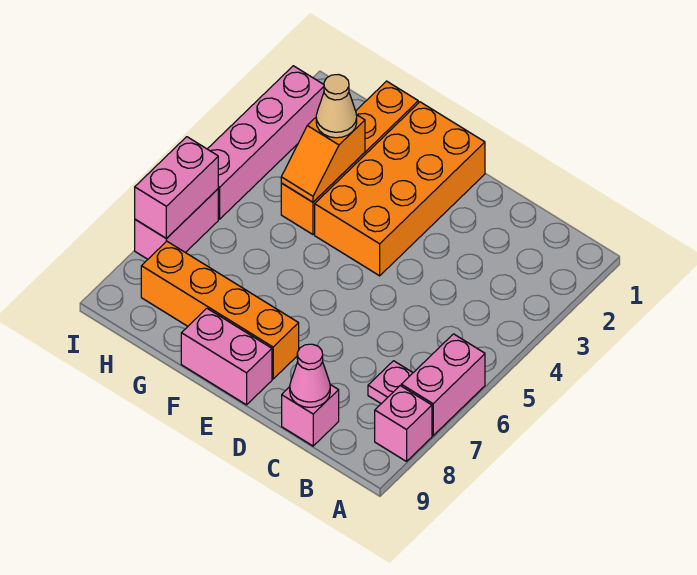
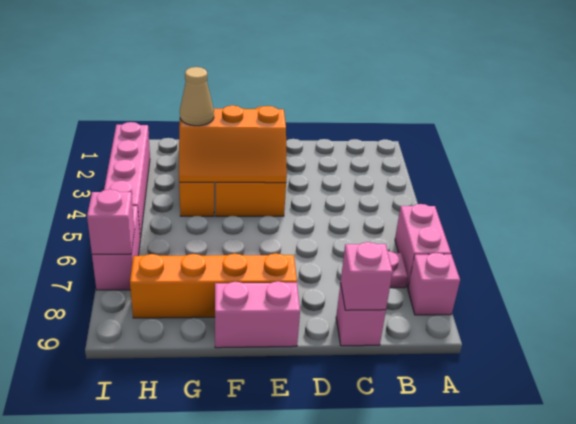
pink 1x1 cone [290,344,330,407] -> pink 1x1 brick [341,242,393,310]
orange 1x2 slope [281,115,365,202] -> orange 2x3 slope [179,105,287,183]
pink 1x2 brick [135,137,218,239] -> pink 1x1 brick [87,189,135,254]

